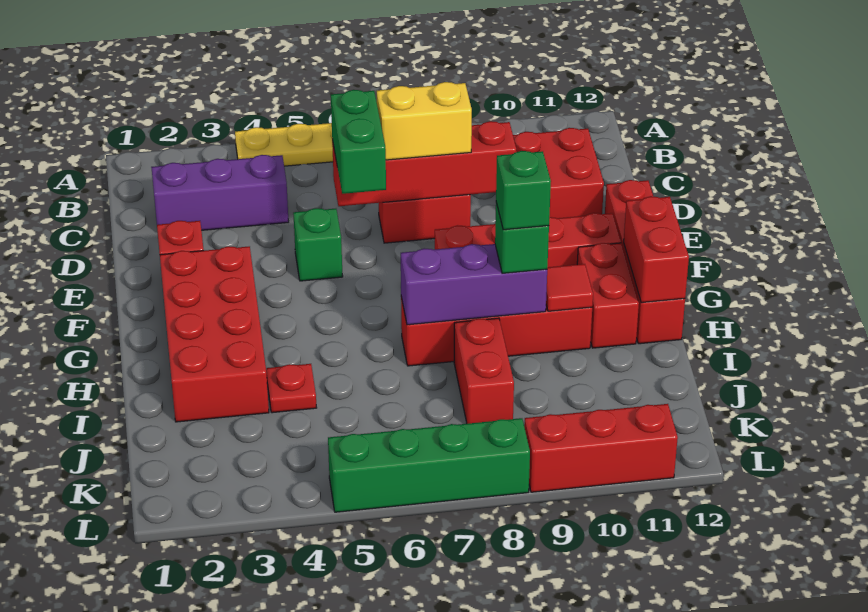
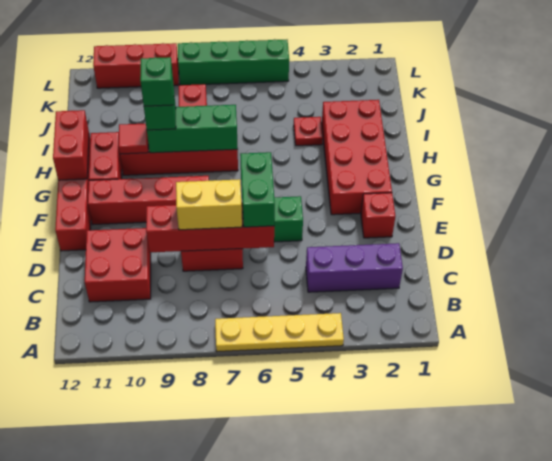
purple 1x3 brick [401,244,547,325] -> green 1x3 brick [147,105,238,153]

